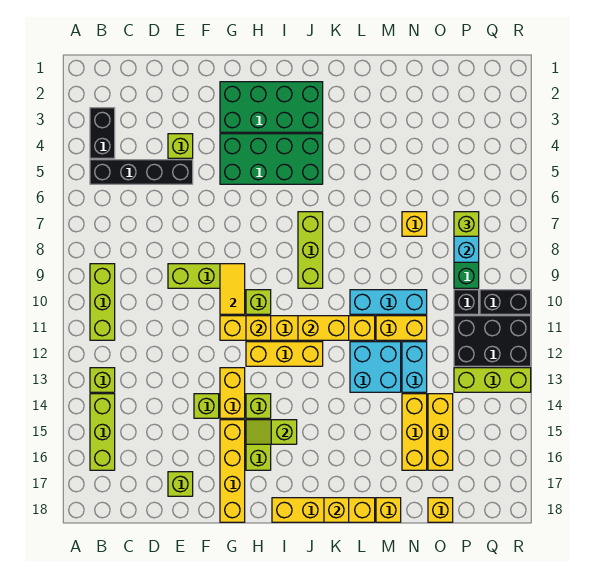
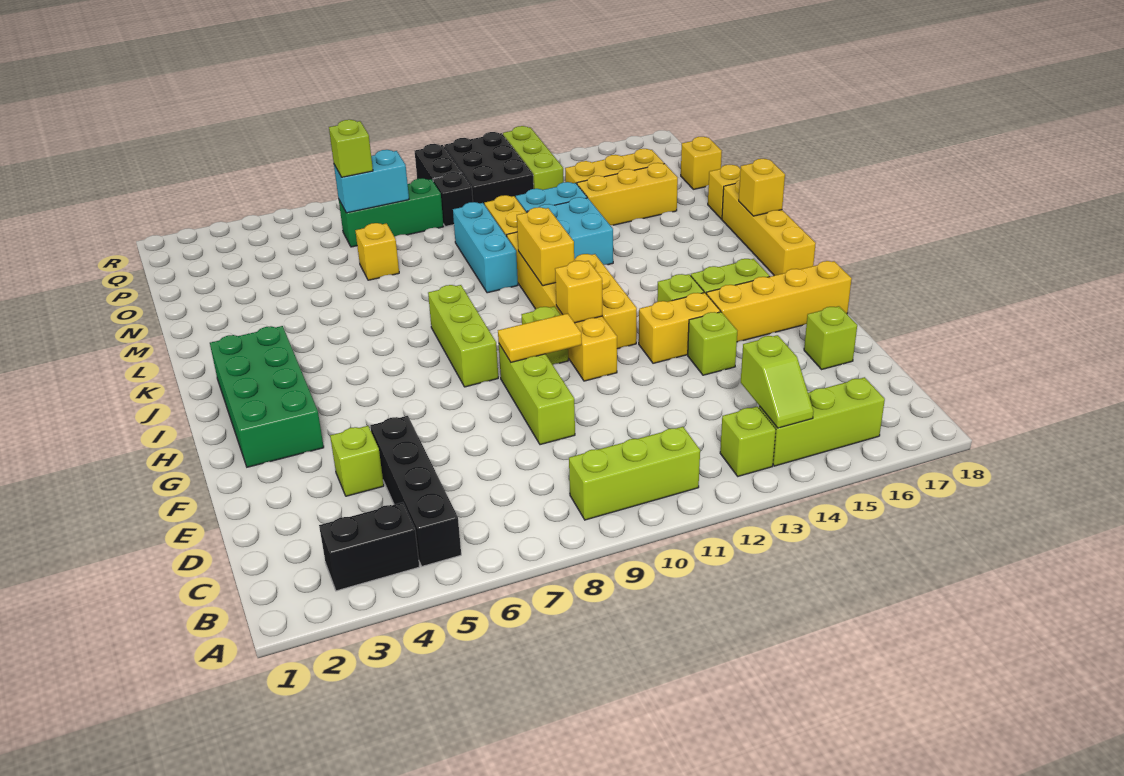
green 2x4 brick [220,134,323,184] -> none
lime 1x2 slope [246,420,297,444] -> lime 1x2 slope moved to [741,335,814,428]
lime 1x3 brick [298,212,323,288] -> lime 1x3 brick turned to [428,285,498,387]

